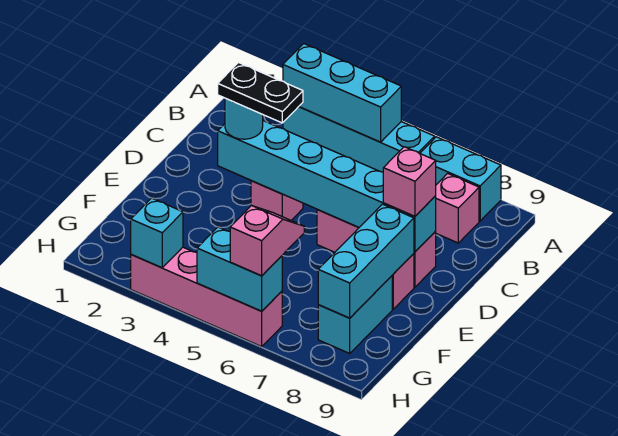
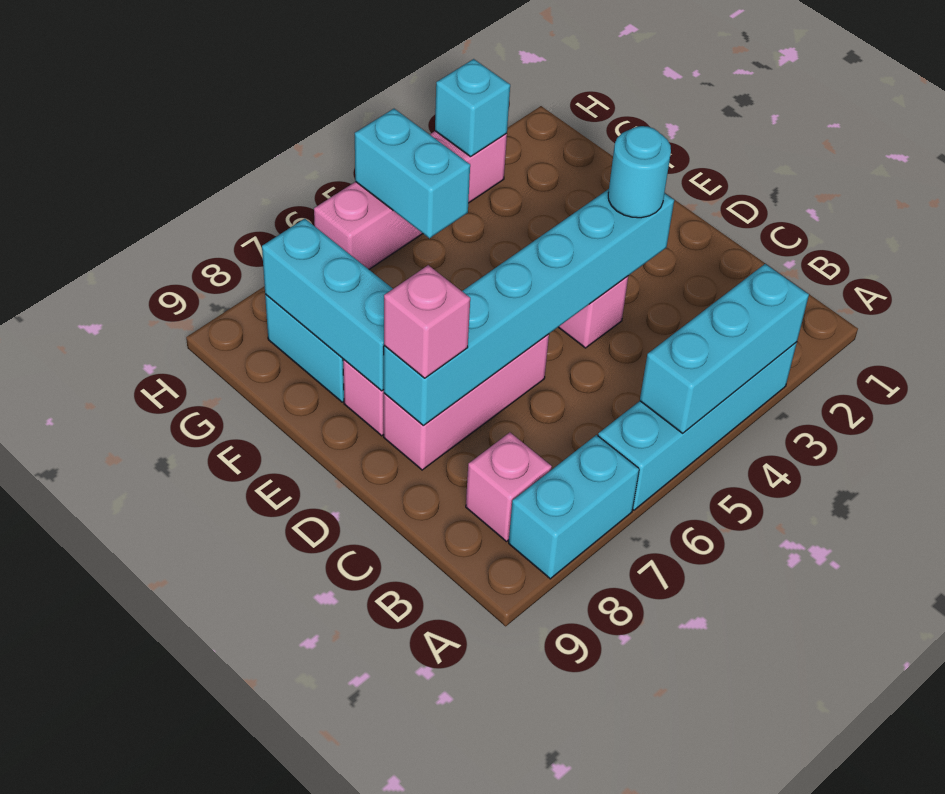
black 1x2 plate [218,63,303,123] -> none
pink 1x2 slope [230,206,304,276] -> none
cyan 1x2 brick [197,227,282,311] -> cyan 1x2 brick turned to [355,109,470,238]

